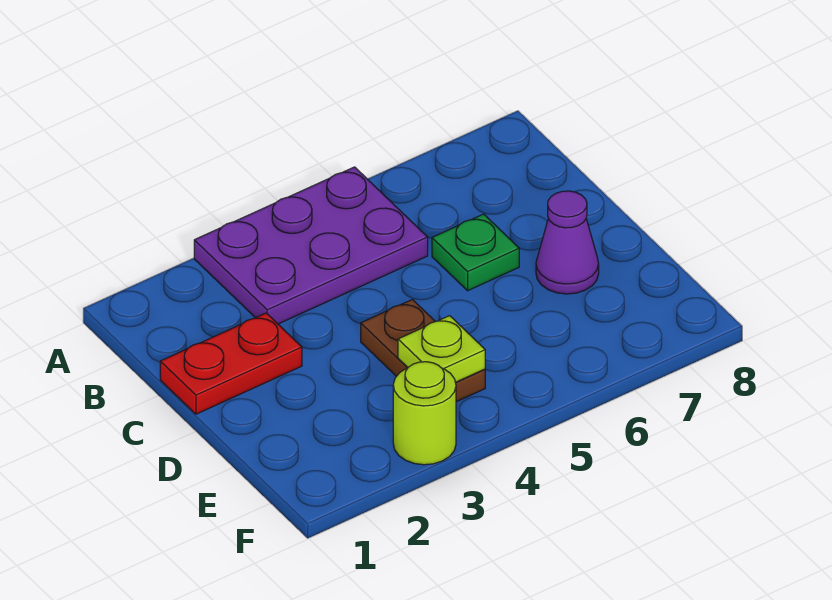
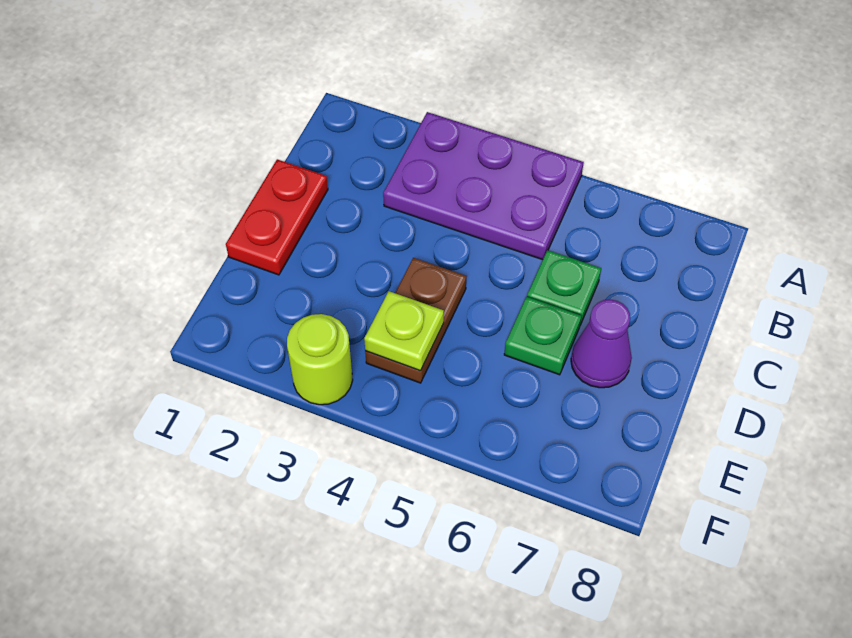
red 1x2 plate [160,313,302,414] -> red 1x2 plate turned to [226,159,328,275]
none -> green 1x1 plate [504,297,581,375]

